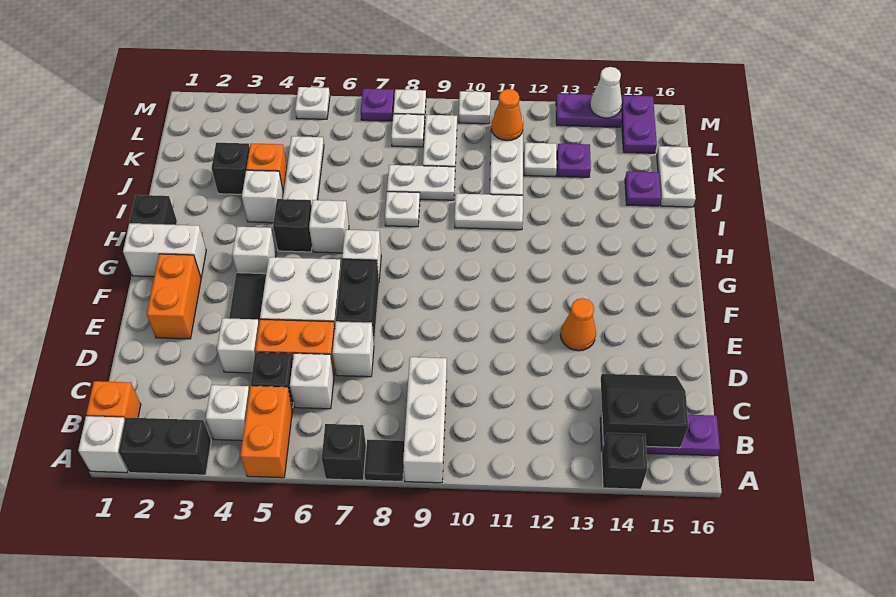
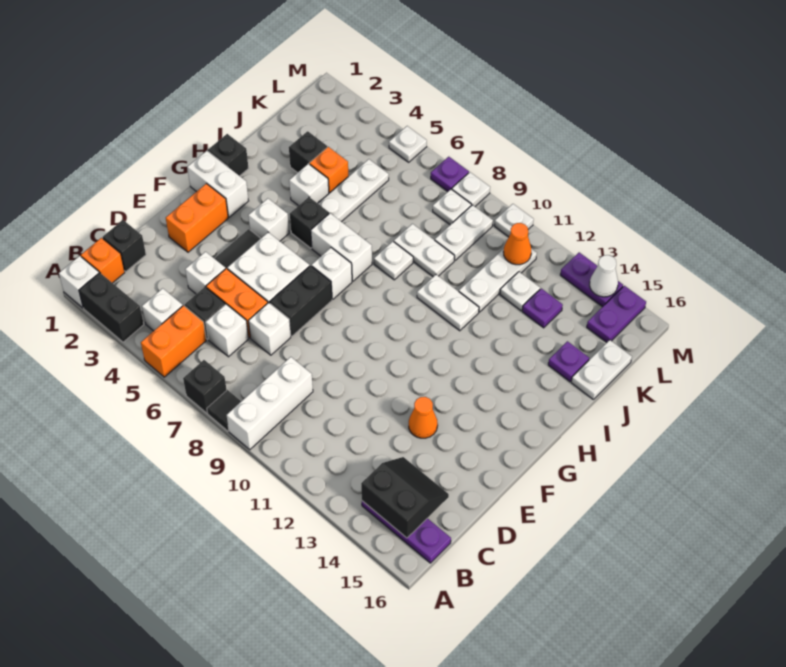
black 1x1 brick [602,433,647,489] -> black 1x1 brick moved to [103,220,146,271]
white 1x1 brick [309,200,349,253] -> white 1x2 brick [311,213,372,281]

